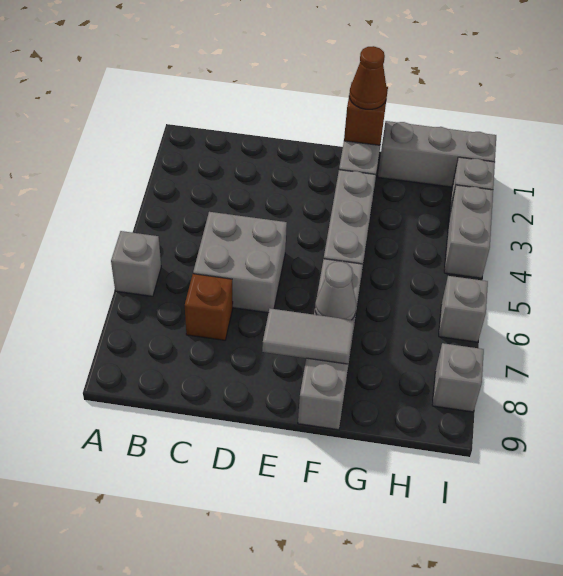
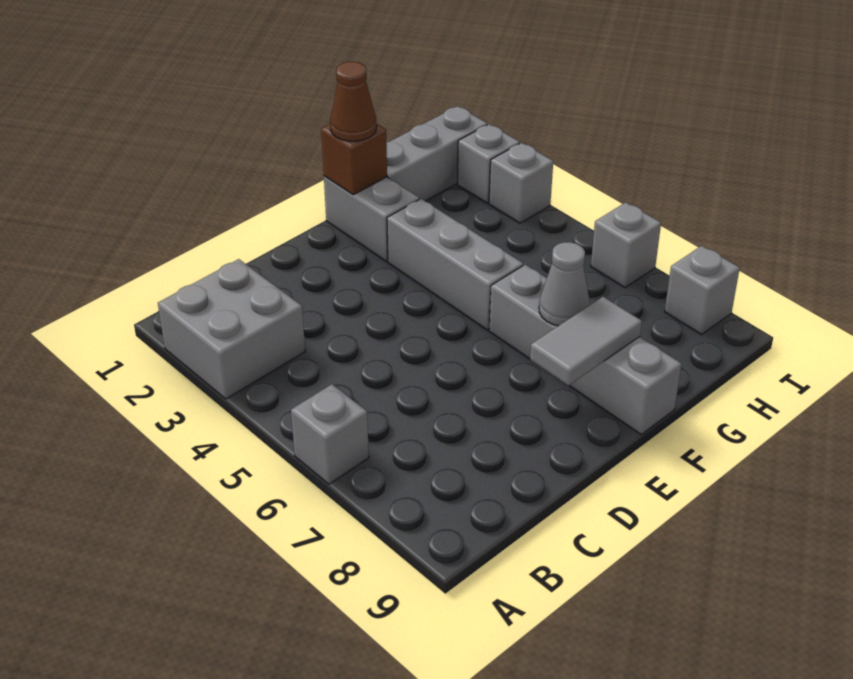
grey 2x2 brick [193,212,287,313] -> grey 2x2 brick moved to [158,259,305,399]
brown 1x1 brick [185,274,233,340] -> none
grey 1x2 brick [444,185,493,278] -> grey 1x1 brick [489,143,553,223]

